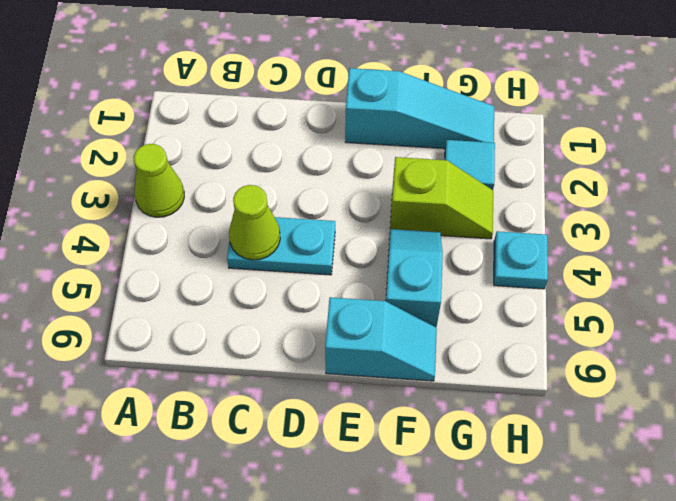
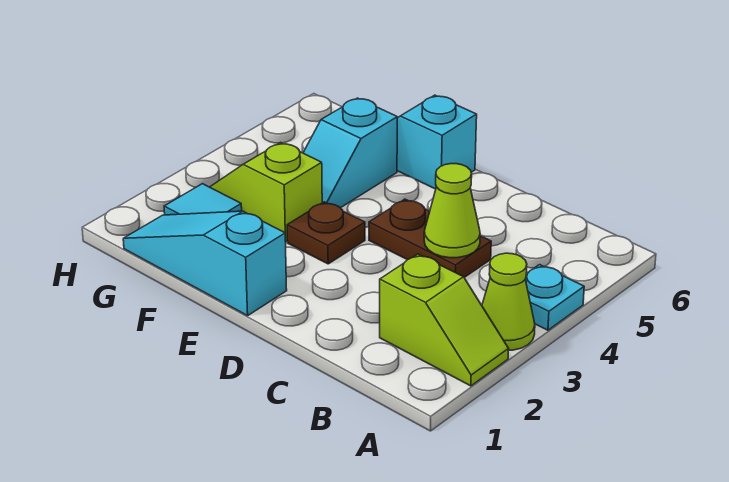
none -> lime 1x2 slope [380,254,509,386]
cyan 1x2 plate [227,217,335,275] -> brown 1x2 plate [369,199,491,277]
none -> brown 1x1 plate [287,202,365,264]
cyan 1x1 plate [494,231,548,289] -> cyan 1x1 plate moved to [525,265,584,330]

